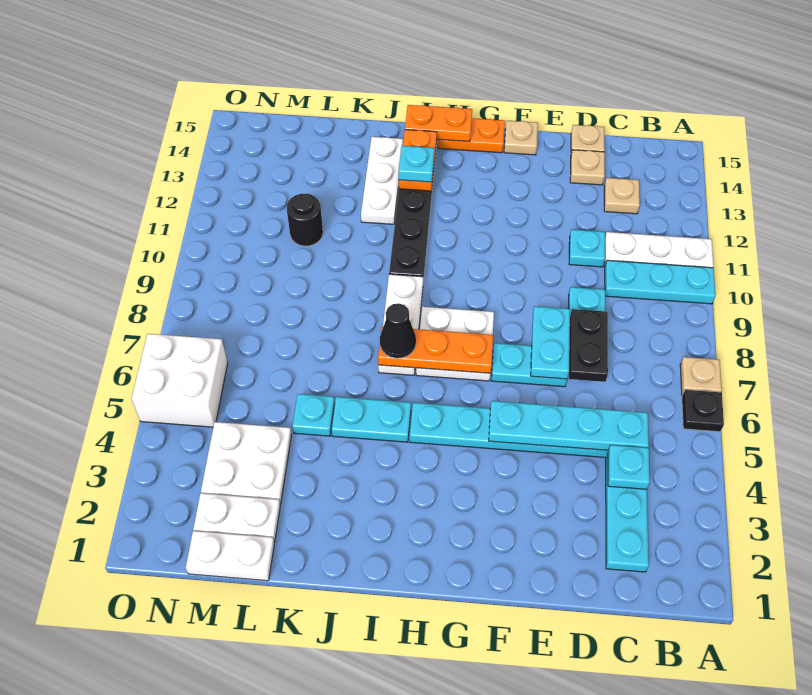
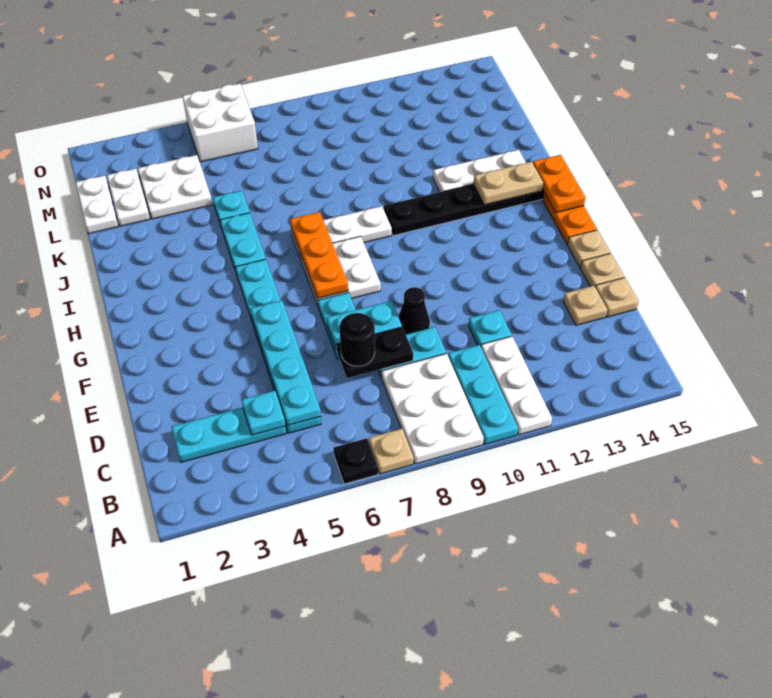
none -> white 2x3 plate [381,353,484,464]
tan 1x1 plate [604,178,640,214] -> tan 1x1 plate moved to [581,253,624,286]
black 1x1 cone [380,303,416,358] -> black 1x1 cone moved to [398,287,430,334]
orange 1x2 plate [399,130,437,191] -> tan 1x2 plate [474,162,543,205]
cyan 1x1 plate [399,146,435,182] -> none
black 1x1 round brick [287,194,323,246] -> black 1x1 round brick moved to [340,313,375,366]

